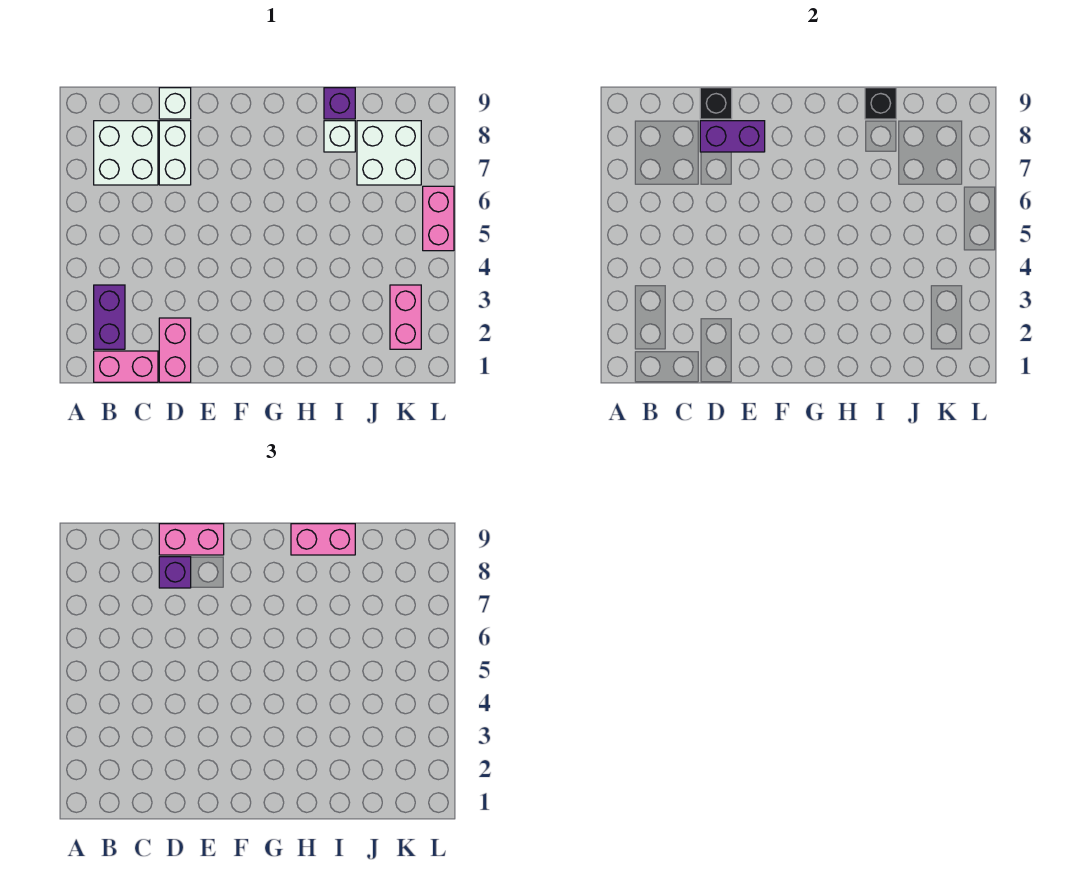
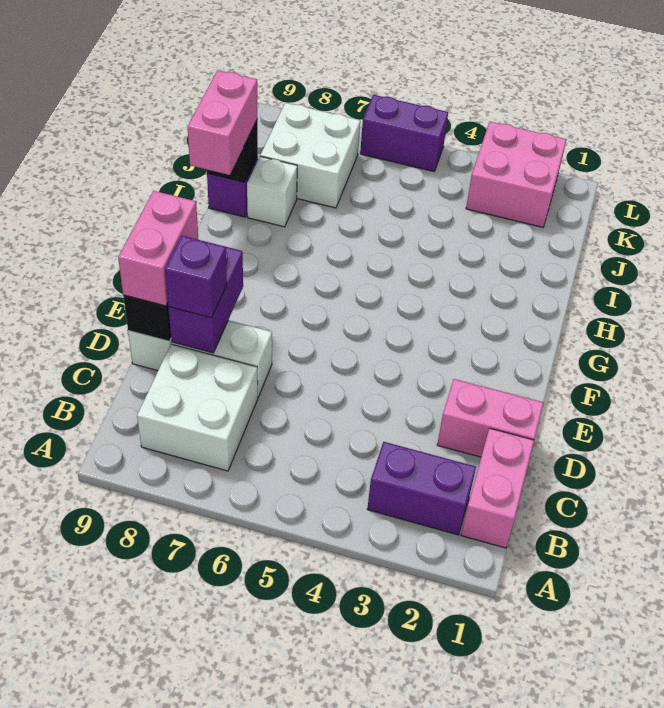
pink 1x2 brick [390,285,421,349] -> pink 2x2 brick [466,122,567,227]
pink 1x2 brick [423,186,454,251] -> purple 1x2 brick [360,95,448,171]

